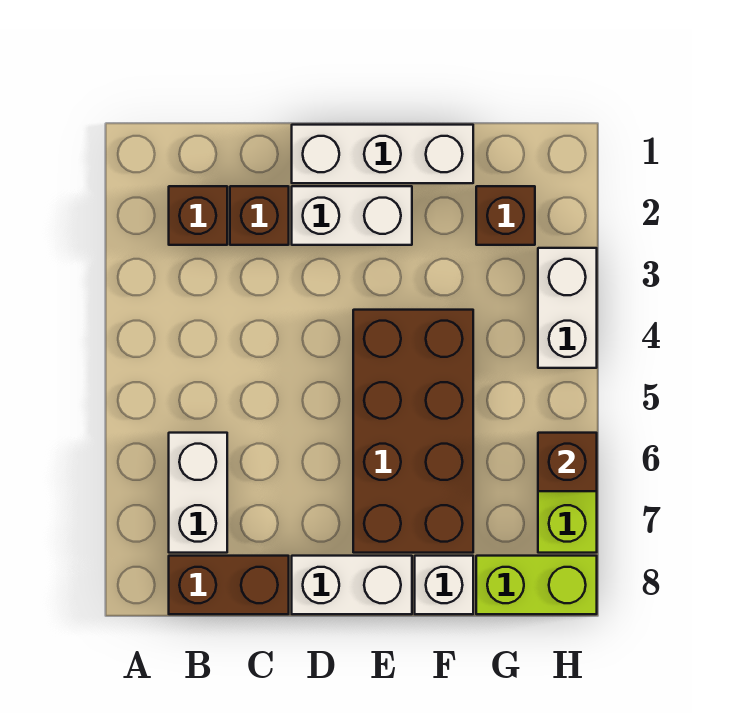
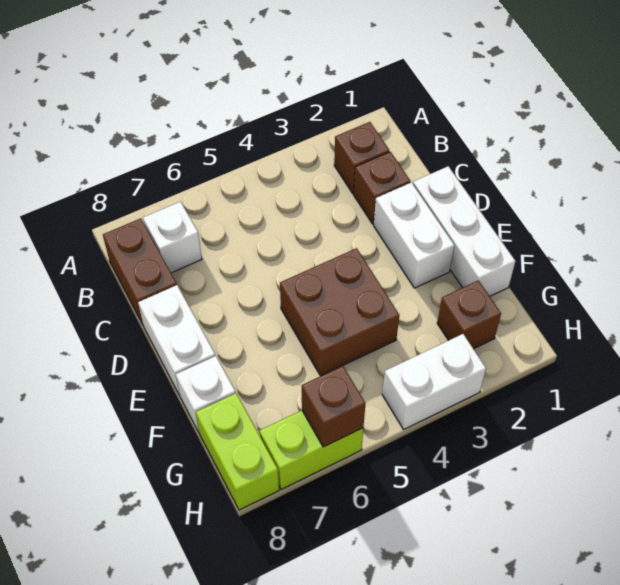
white 1x2 brick [169,433,227,553] -> white 1x1 brick [143,202,202,273]
brown 2x4 brick [353,310,473,553] -> brown 2x2 brick [280,248,399,376]

